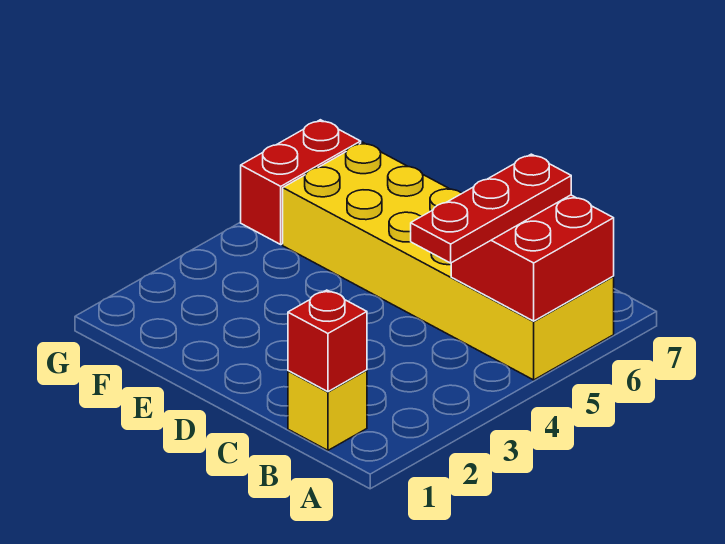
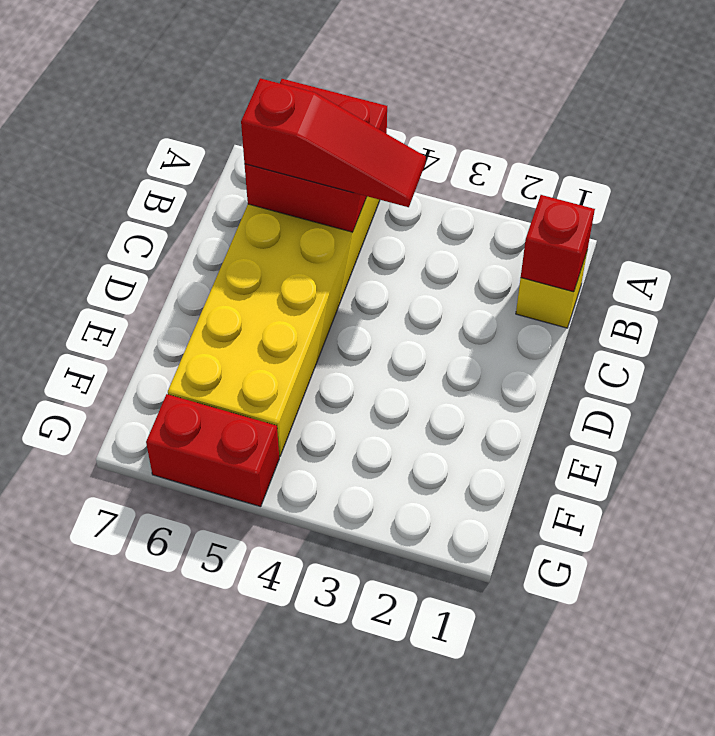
red 1x3 plate [411,154,571,263] -> red 1x3 slope [241,78,426,207]

